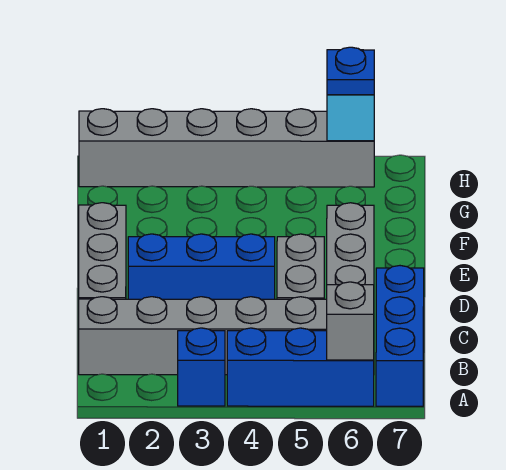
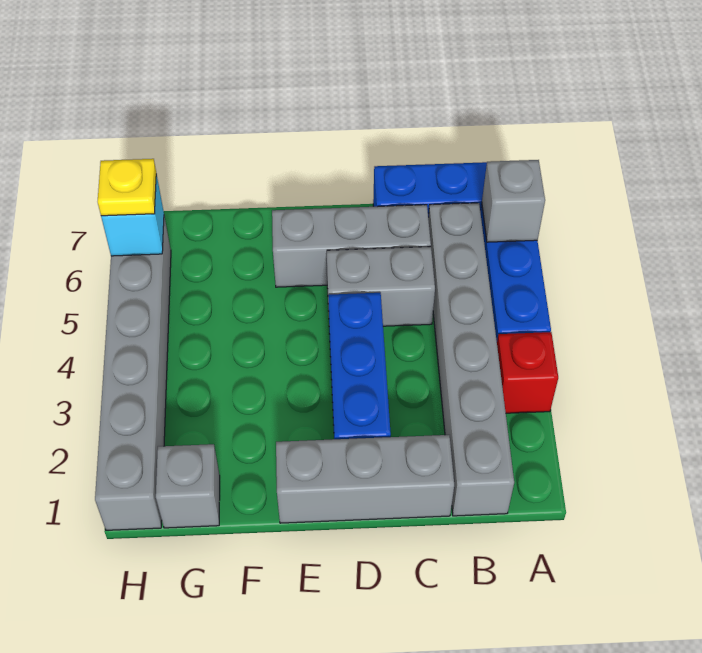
blue 1x1 brick [178,328,225,406] -> red 1x1 brick [497,332,558,413]
none -> grey 1x1 brick [156,444,220,528]
blue 1x1 plate [327,47,374,95] -> yellow 1x1 plate [98,159,156,216]

